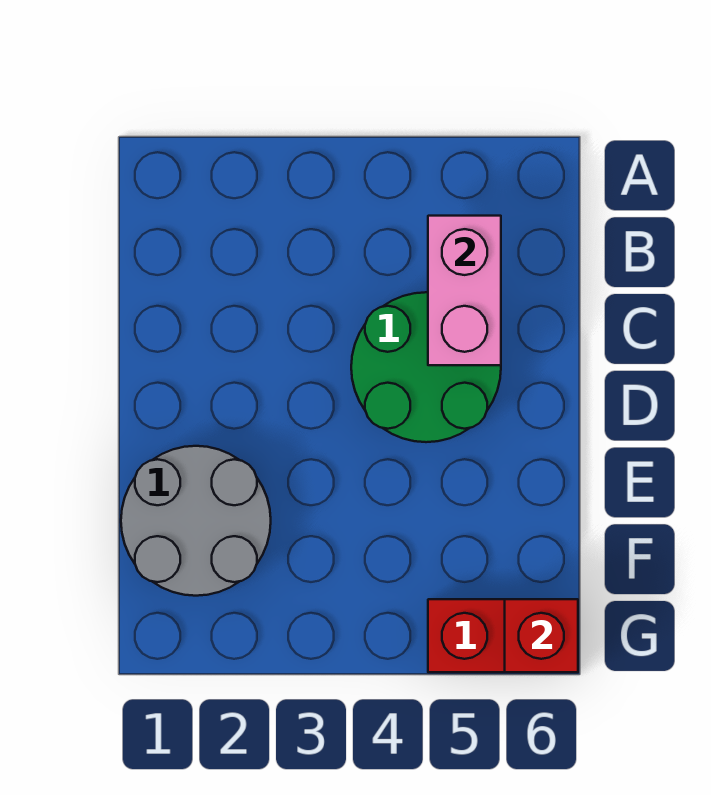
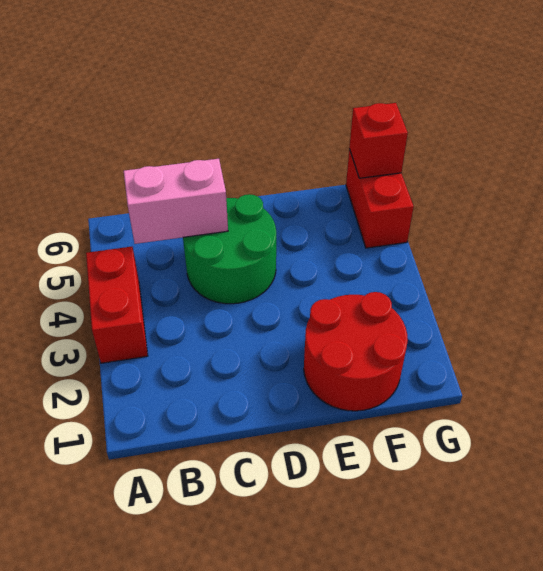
none -> red 1x2 brick [86,247,148,363]
grey 2x2 round brick [121,446,271,596] -> red 2x2 round brick [304,292,408,411]

